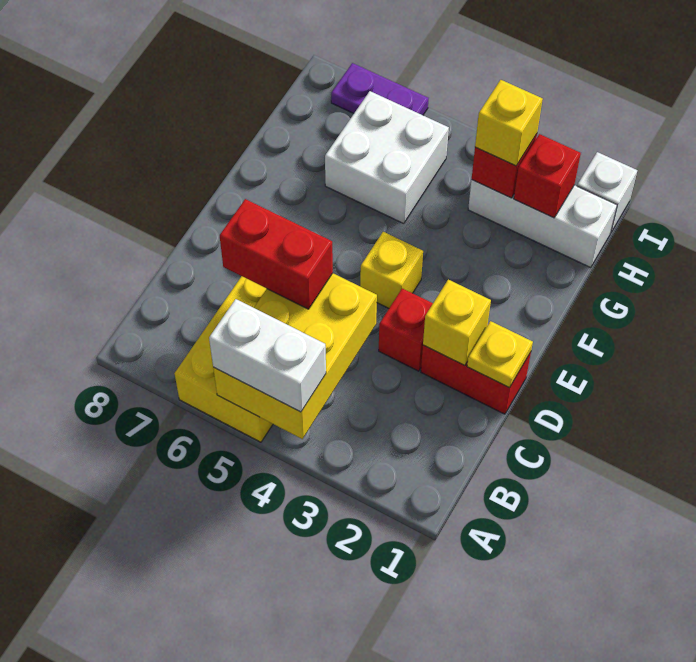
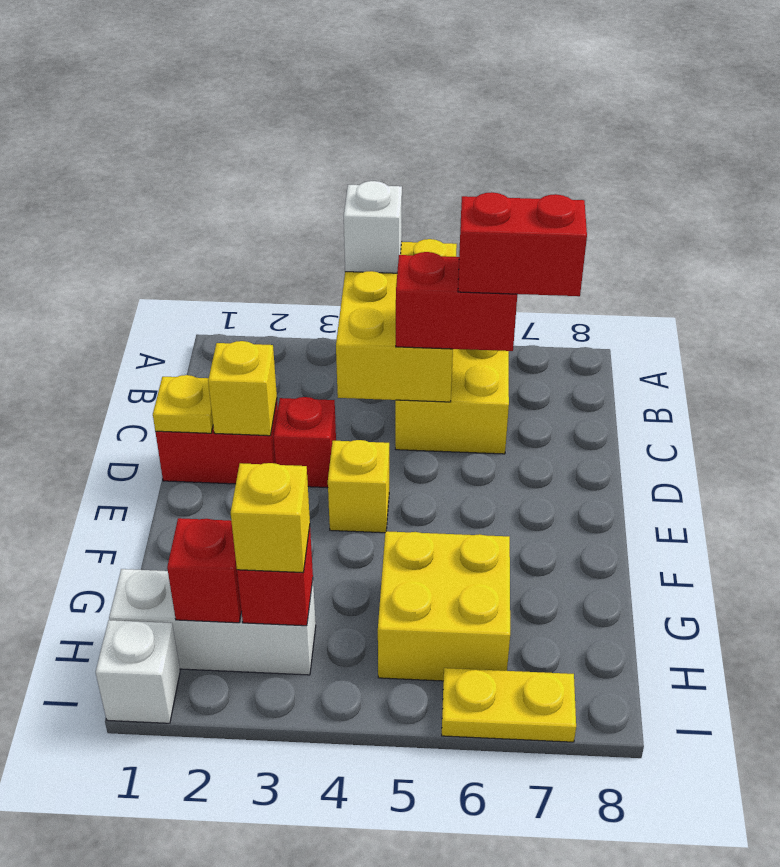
white 1x2 brick [209,299,326,412] -> white 1x1 brick [344,181,402,273]
none -> red 1x2 brick [458,192,587,296]
white 2x2 brick [325,91,449,224] -> yellow 2x2 brick [378,531,510,681]
purple 1x2 plate [331,63,429,115] -> yellow 1x2 plate [442,668,576,742]

